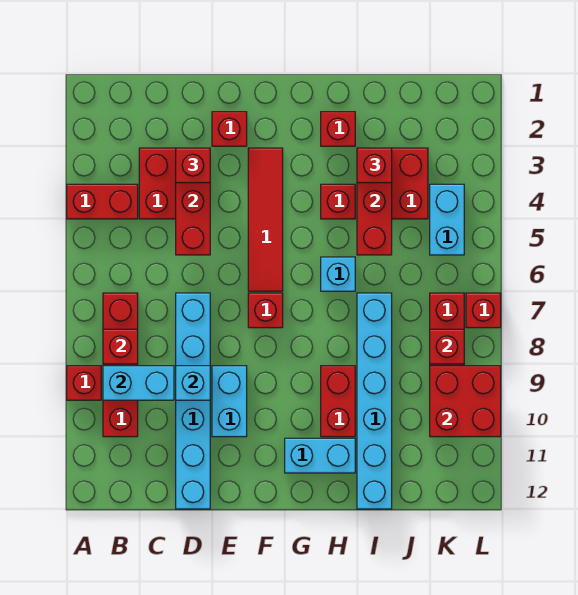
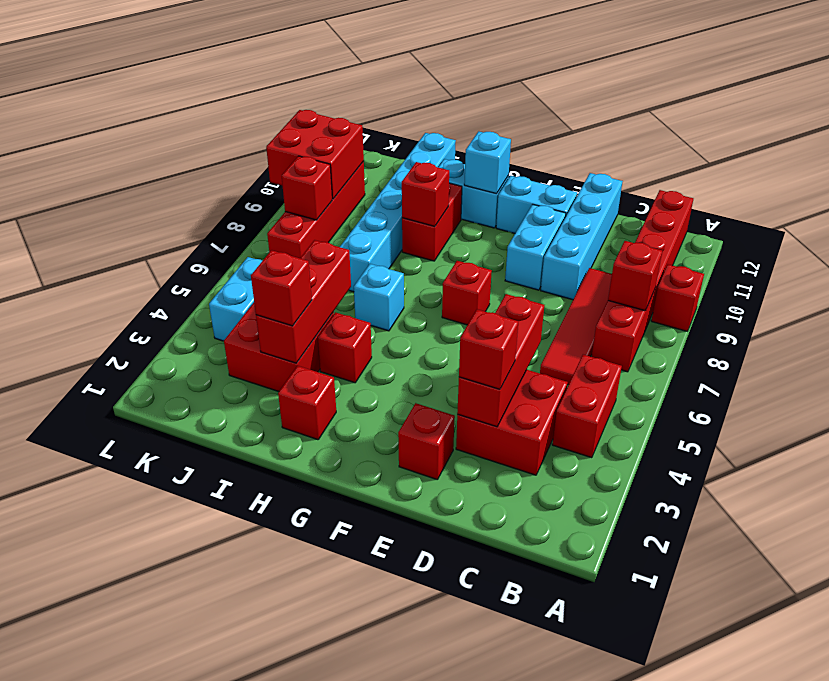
red 1x2 brick [67,184,138,219] -> red 1x2 brick turned to [552,355,622,458]
red 1x4 brick [103,293,138,437] -> red 1x6 brick [591,190,693,372]
cyan 1x2 brick [103,366,174,400] -> cyan 1x2 brick moved to [496,176,577,233]
cyan 1x6 brick [176,293,210,509] -> cyan 1x4 brick [541,173,623,300]
cyan 1x1 brick [176,366,210,400] -> cyan 1x1 brick moved to [464,131,511,194]
red 1x4 tile [248,148,283,291] -> red 1x4 tile moved to [540,268,612,385]
red 1x1 brick [466,293,501,328] -> red 1x1 brick moved to [402,162,449,227]

